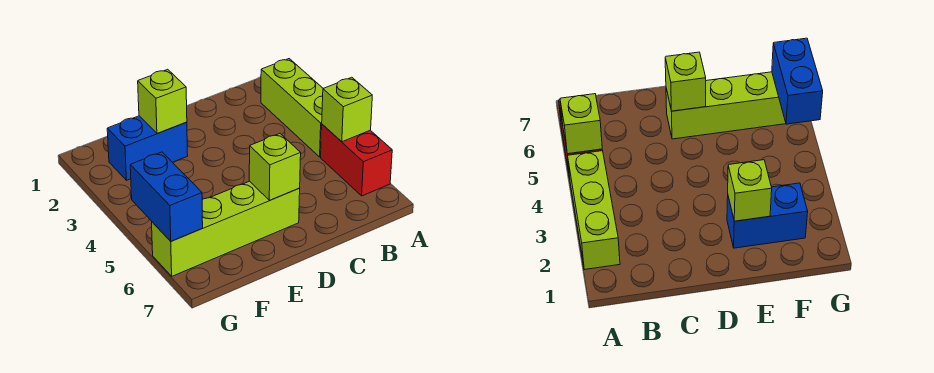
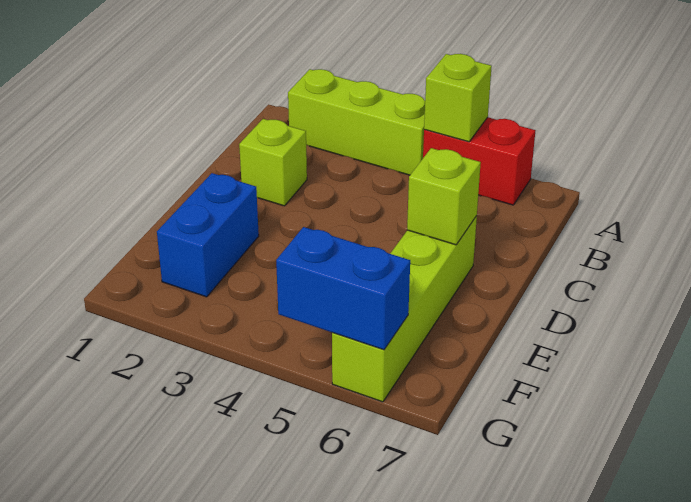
lime 1x1 brick [138,69,187,134] -> lime 1x1 brick moved to [239,119,307,206]

